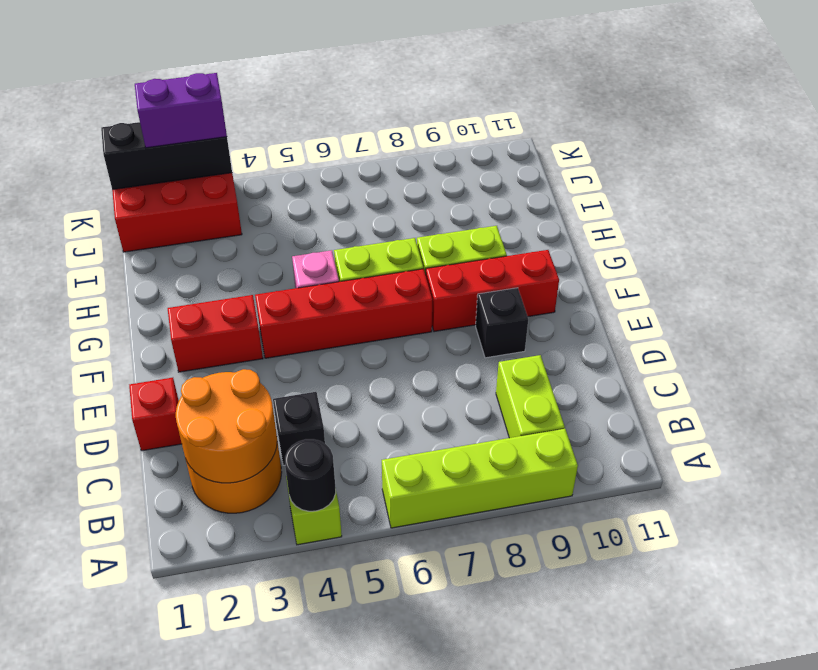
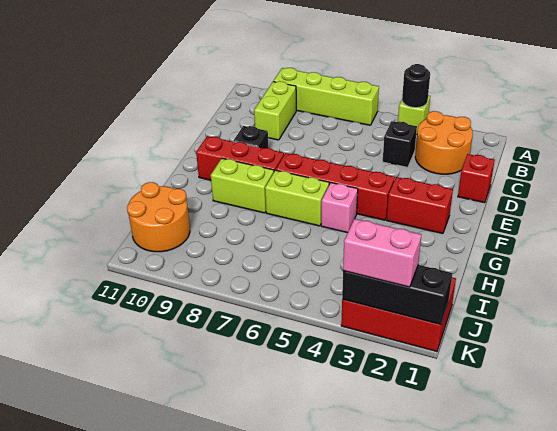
orange 2x2 round brick [176,369,277,483] -> orange 2x2 round brick moved to [127,182,190,252]
purple 1x2 brick [135,73,227,148] -> pink 1x2 brick [343,219,421,287]

